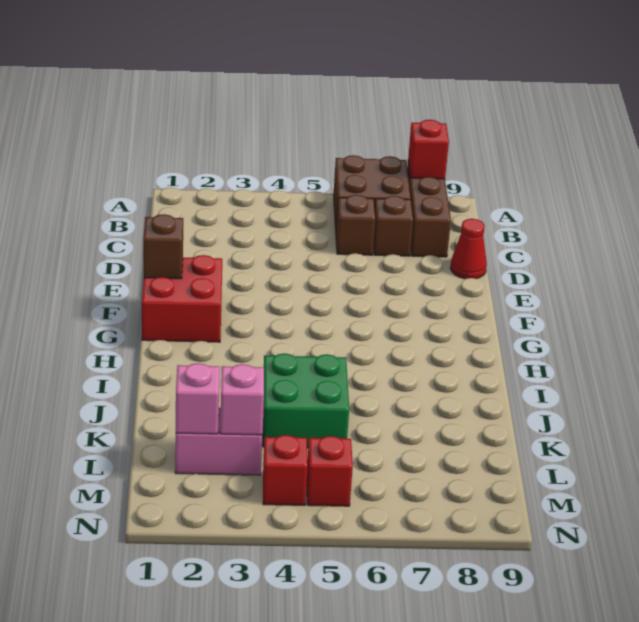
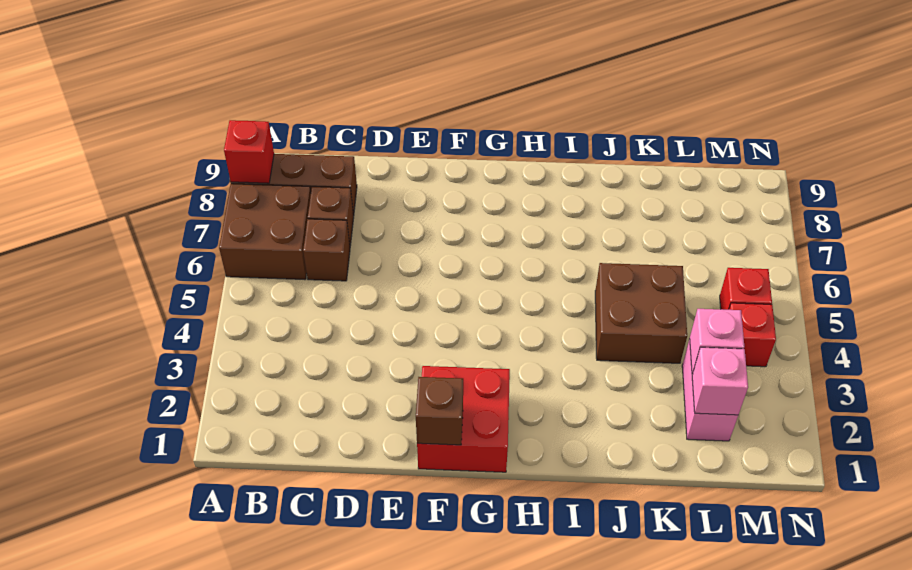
red 1x1 cone [450,219,487,279] -> none
green 2x2 brick [263,353,349,448] -> brown 2x2 brick [595,263,687,363]

